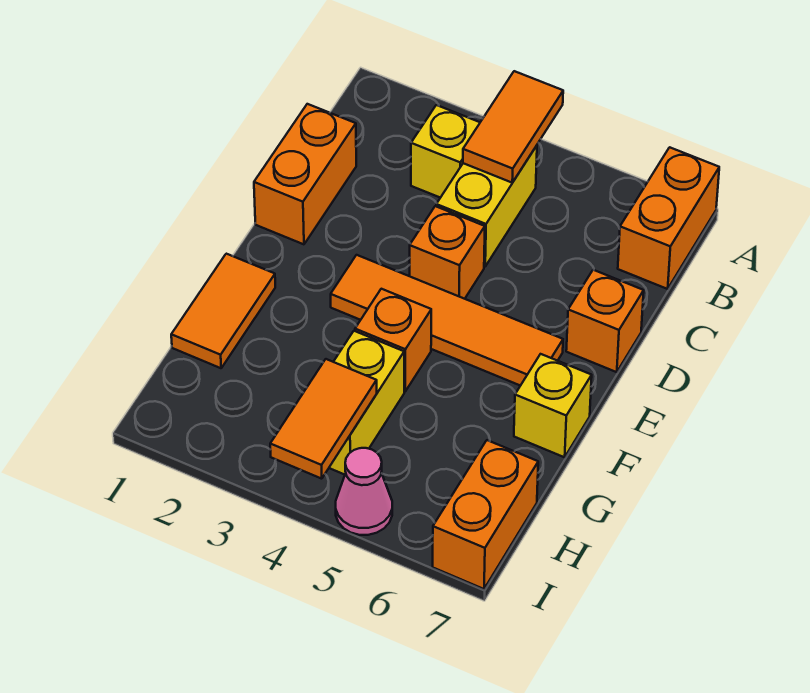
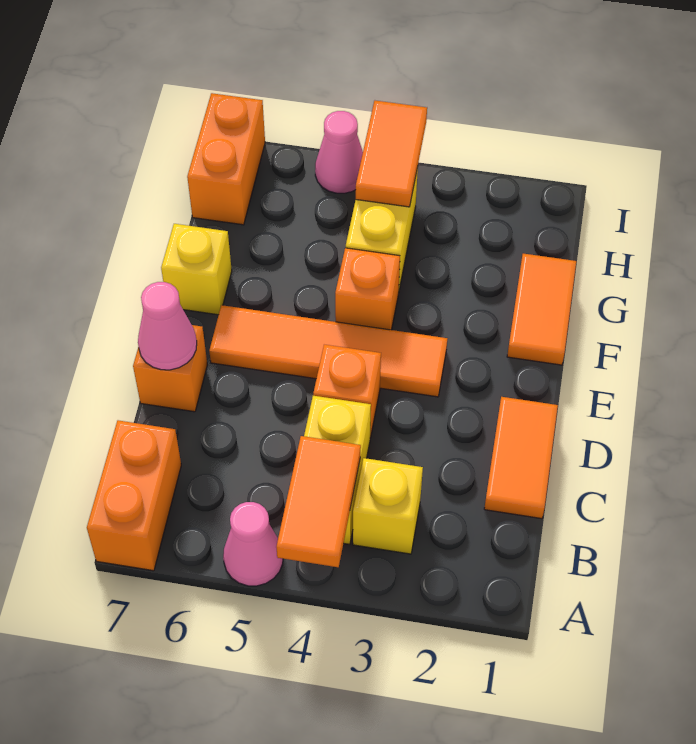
none -> pink 1x1 cone [223,502,283,586]
orange 1x2 brick [254,104,356,244] -> orange 1x2 tile [484,397,558,519]
none -> pink 1x1 cone [138,282,197,370]

